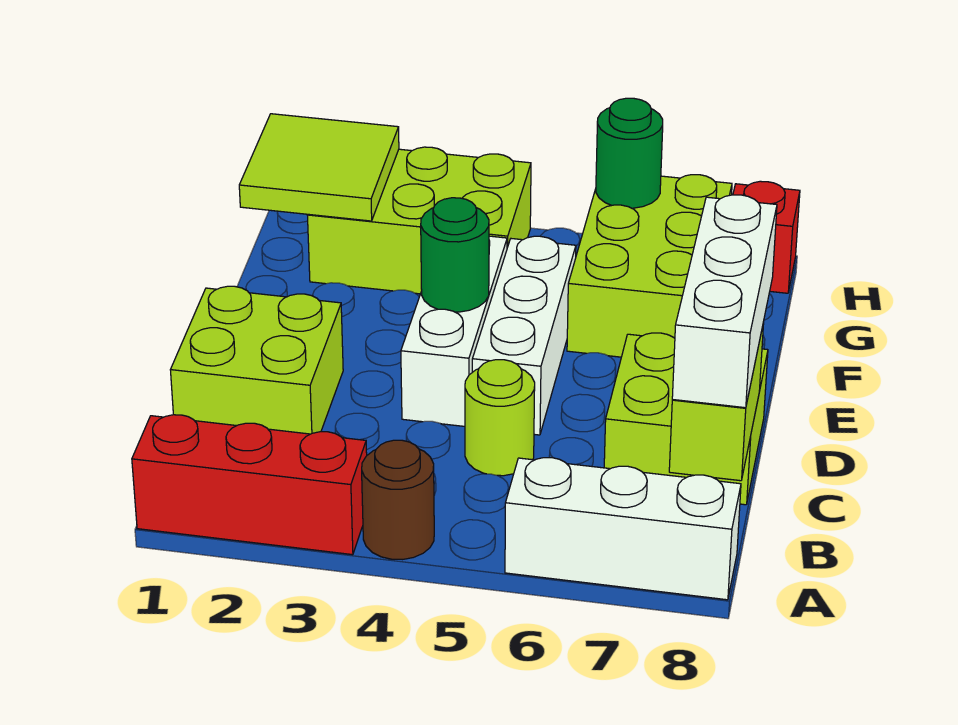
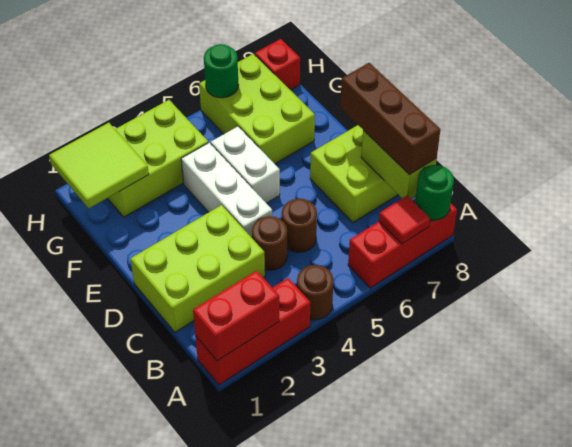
none -> red 1x2 brick [193,271,279,361]
white 1x3 brick [505,458,741,600] -> red 1x3 brick [348,199,457,288]
none -> red 1x1 tile [379,196,430,244]
white 1x3 brick [672,195,777,408] -> brown 1x3 brick [340,63,441,175]
lime 2x2 brick [171,286,343,434] -> lime 2x3 brick [131,205,265,332]
none -> brown 1x1 round brick [252,216,287,270]
lime 1x1 round brick [465,360,535,476] -> brown 1x1 round brick [282,199,317,252]
white 1x3 brick [472,236,576,435] -> white 1x2 brick [211,126,280,203]
green 1x1 round brick [421,198,489,312] -> green 1x1 round brick moved to [415,165,454,220]

